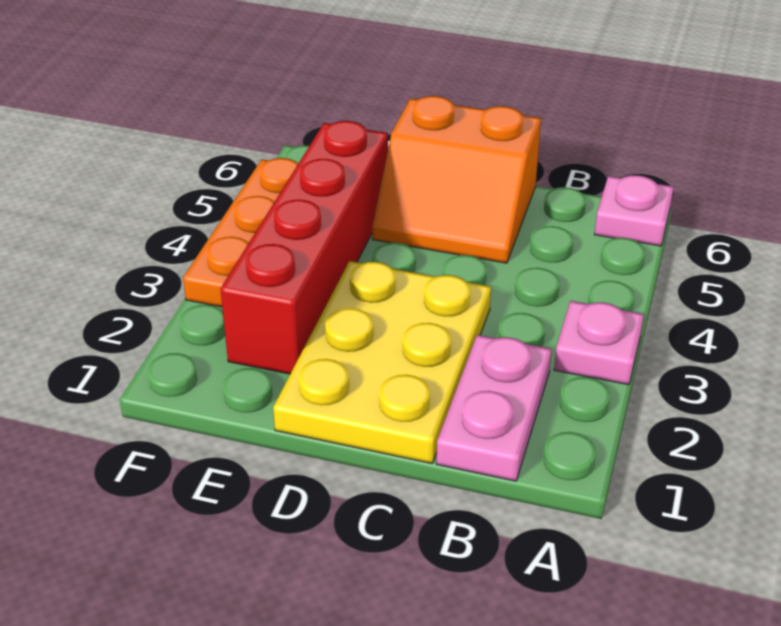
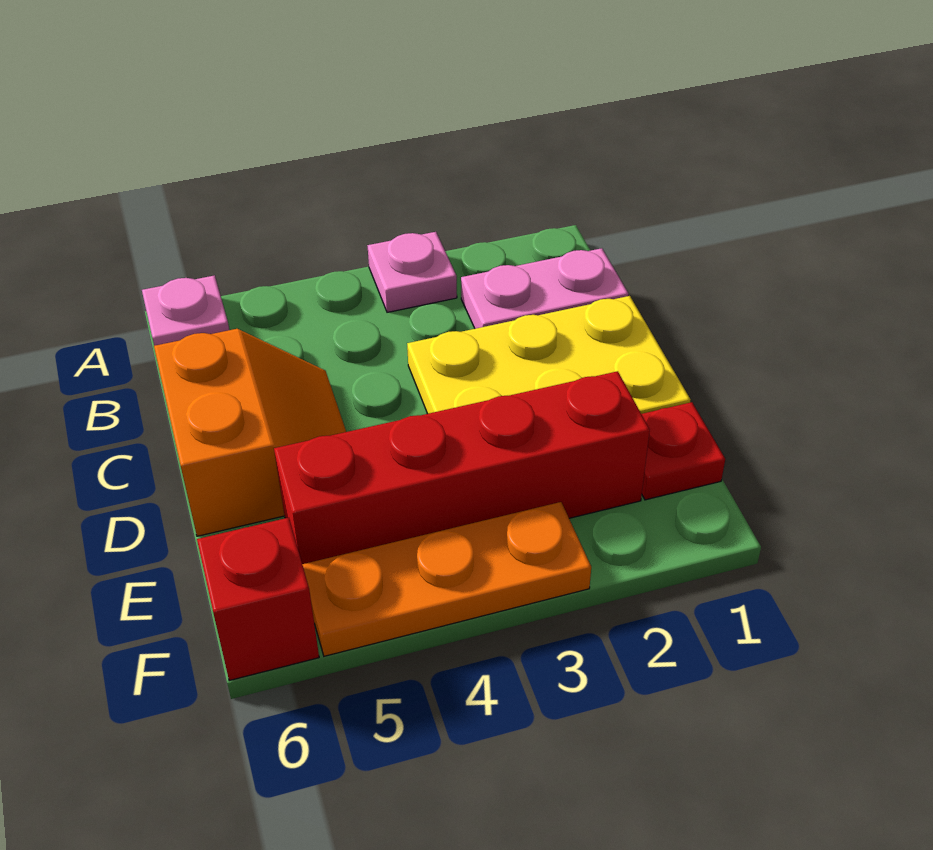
none -> red 1x1 plate [642,402,725,500]
none -> red 1x1 brick [197,518,319,681]

